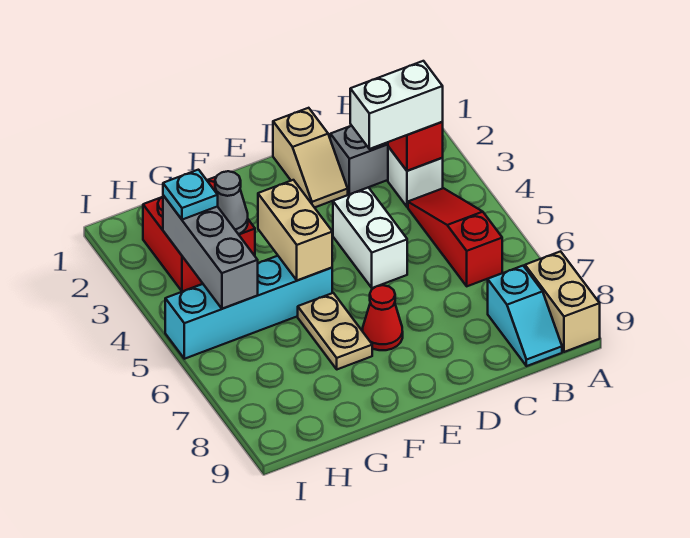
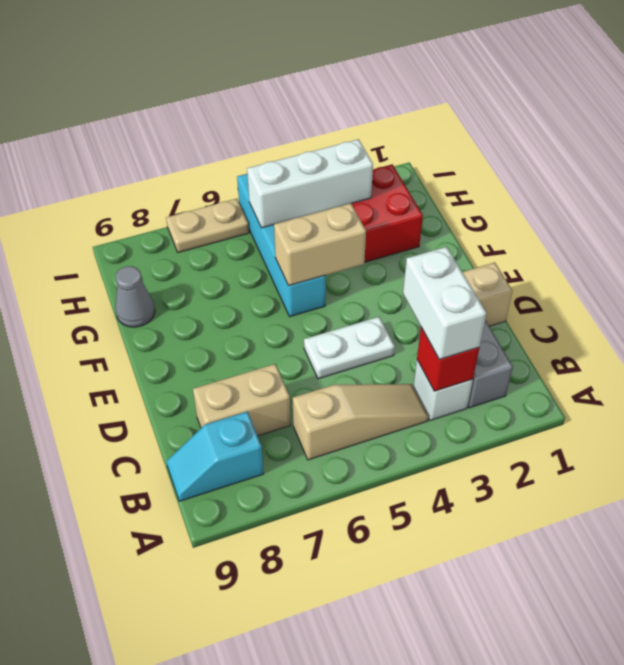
tan 1x2 brick [525,251,600,352] -> tan 1x2 brick moved to [193,364,291,436]
red 1x3 slope [408,188,502,286] -> tan 1x3 slope [293,384,428,460]
white 1x2 brick [333,187,407,288] -> white 1x2 plate [304,317,395,379]
red 1x1 cone [363,285,403,350] -> none
tan 1x2 plate [298,293,372,369] -> tan 1x2 plate moved to [166,199,249,253]
grey 1x1 cone [215,171,248,234] -> grey 1x1 cone moved to [115,266,155,327]
grey 1x3 brick [163,195,258,309] -> white 1x3 brick [247,139,373,228]
cyan 1x1 plate [163,170,218,220] -> none

